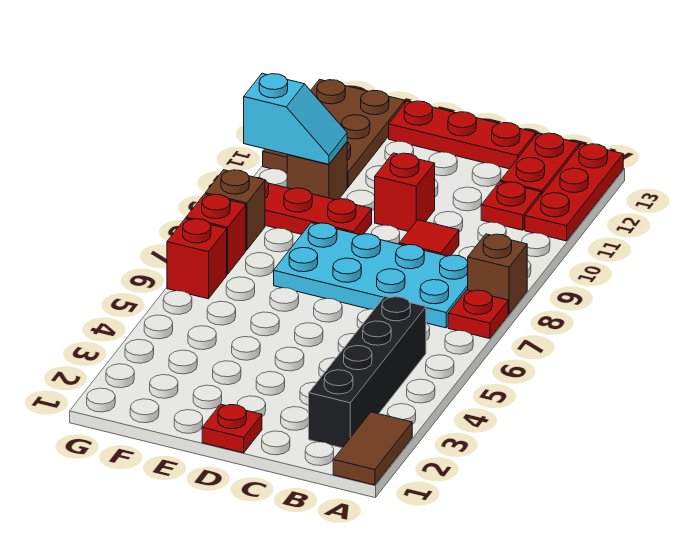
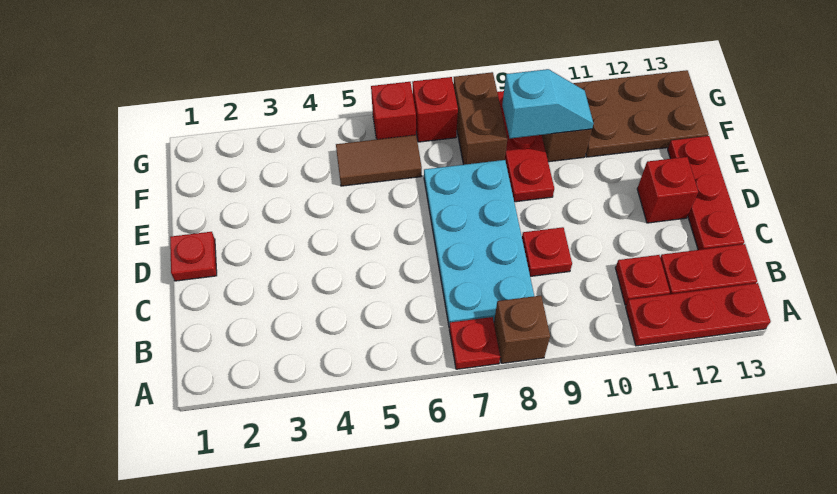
brown 1x2 tile [333,412,412,485] -> brown 1x2 tile moved to [336,135,422,186]
black 1x4 brick [309,296,426,448] -> none
red 1x1 tile [399,220,459,256] -> red 1x1 plate [522,227,572,276]
red 1x1 brick [375,153,435,231] -> red 1x1 brick moved to [637,157,698,223]
cyan 1x2 slope [244,73,347,164] -> cyan 1x2 slope turned to [502,69,593,138]
brown 1x1 brick [205,170,265,250] -> brown 1x2 brick [453,72,507,165]

